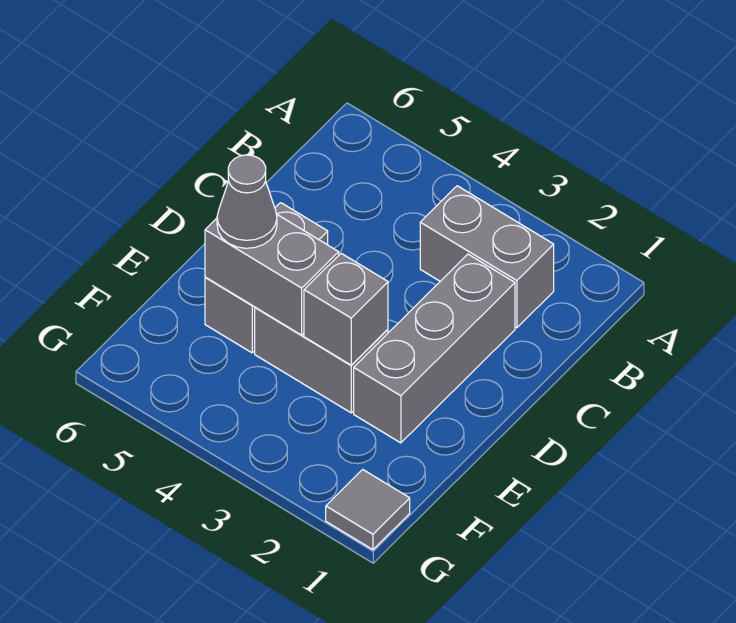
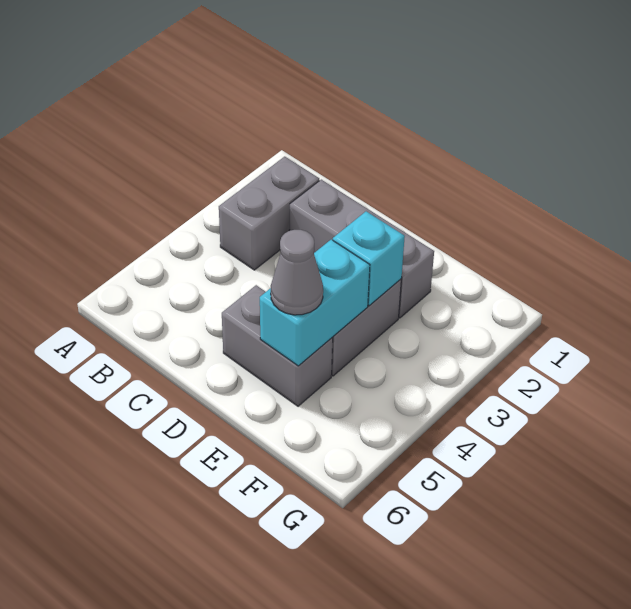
grey 1x1 brick [304,253,388,365] -> cyan 1x1 brick [333,211,405,306]
grey 1x2 brick [205,214,339,335] -> cyan 1x2 brick [260,240,370,366]
grey 1x1 tile [326,470,410,550] -> none

